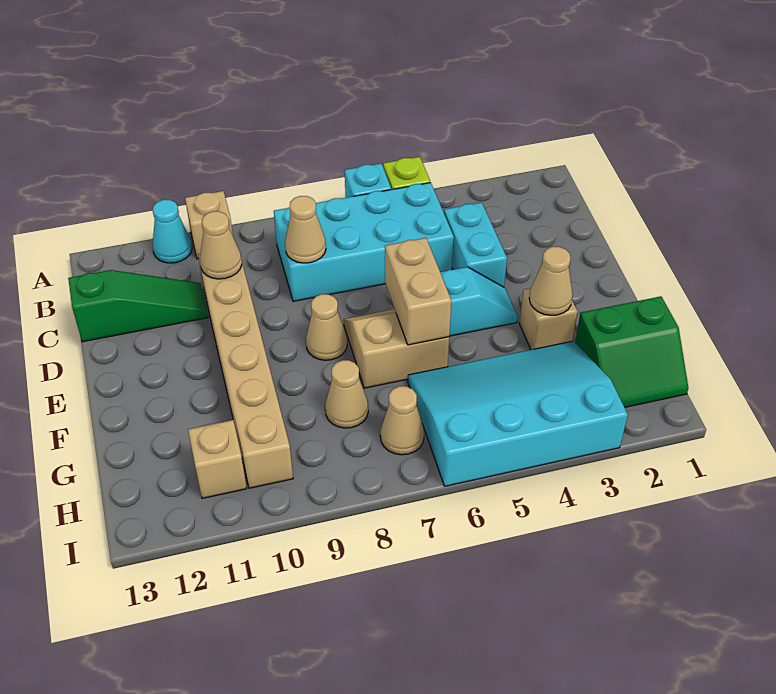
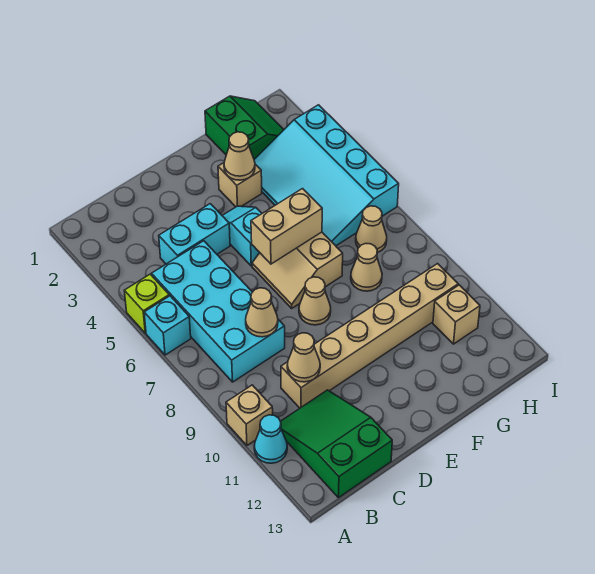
green 1x3 slope [68,270,208,342] -> green 2x3 slope [280,390,392,498]

